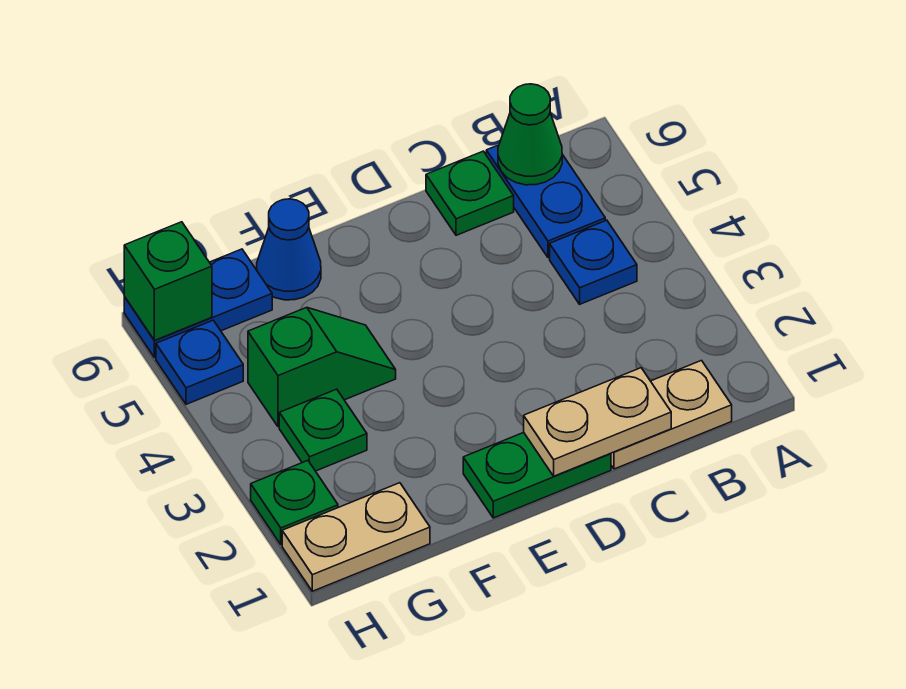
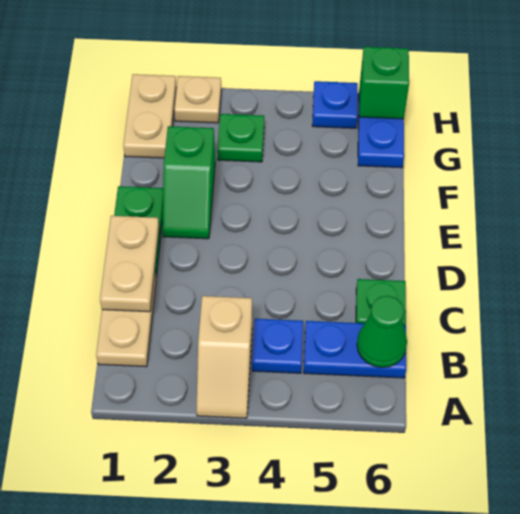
none -> tan 1x2 slope [196,296,252,418]
green 1x2 slope [248,307,396,427] -> green 1x2 slope moved to [162,126,215,239]
blue 1x1 cone [257,199,321,300] -> none
green 1x1 plate [251,461,338,544] -> tan 1x1 plate [174,76,221,123]

